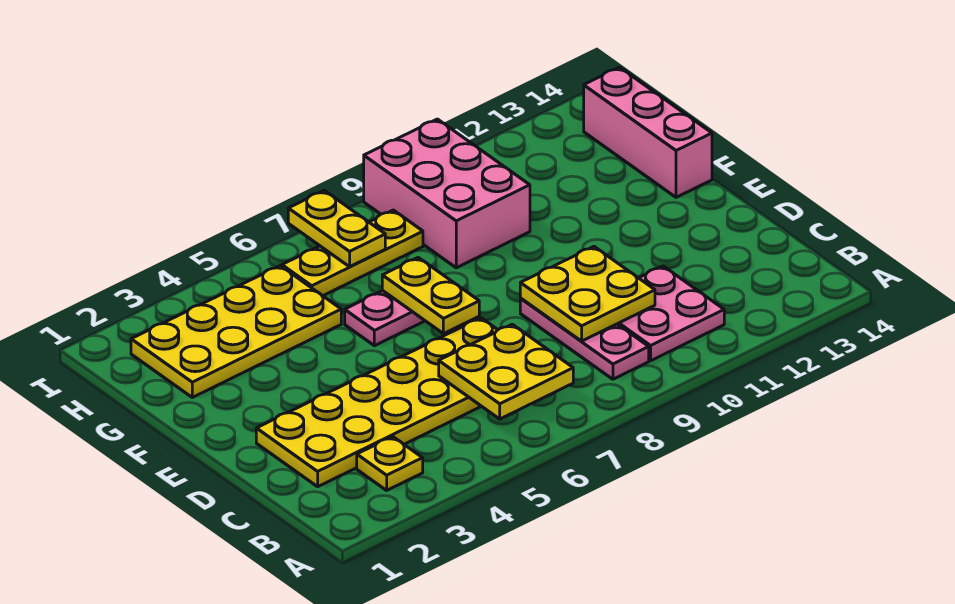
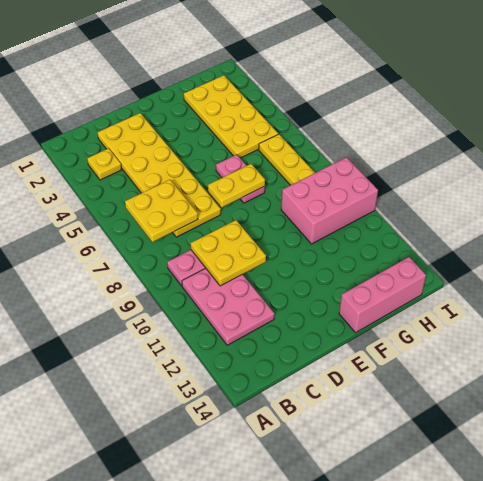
pink 2x2 plate [618,266,724,361] -> pink 2x3 plate [182,268,274,345]
yellow 1x2 plate [288,191,385,267] -> none

